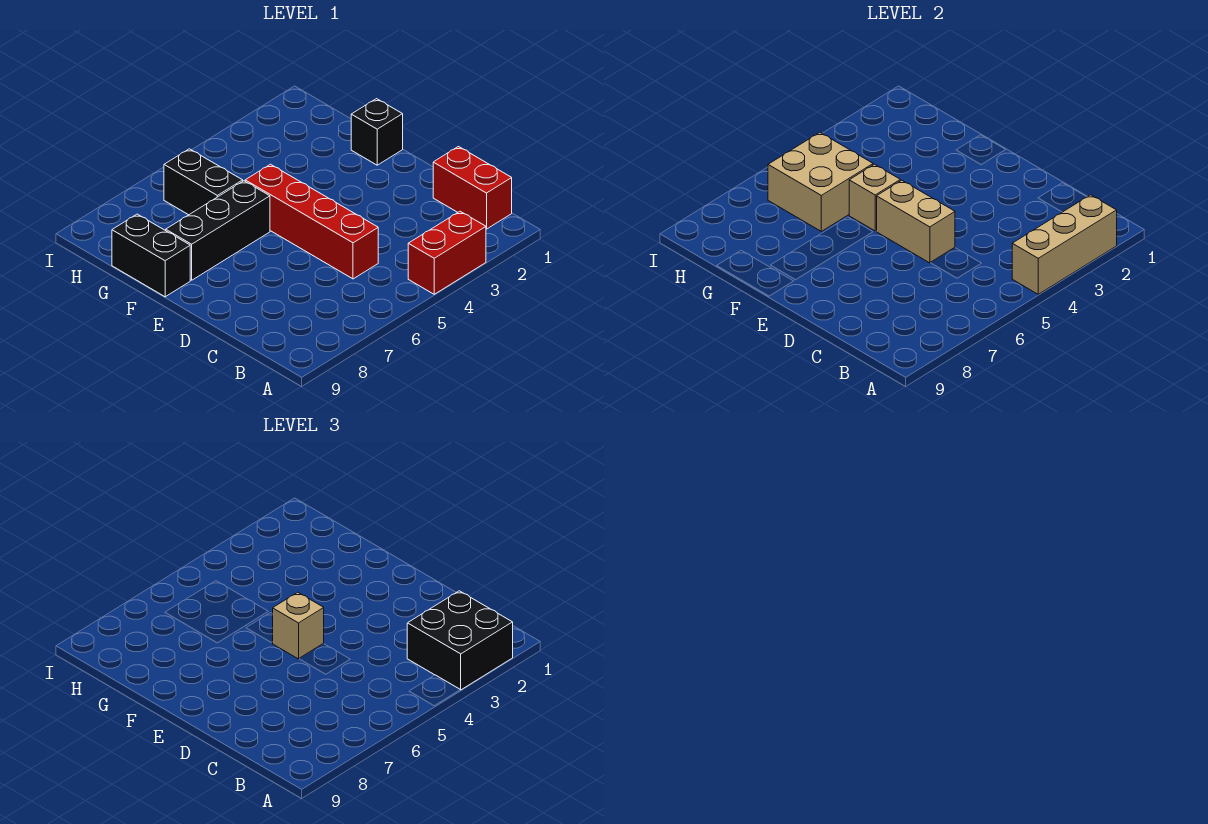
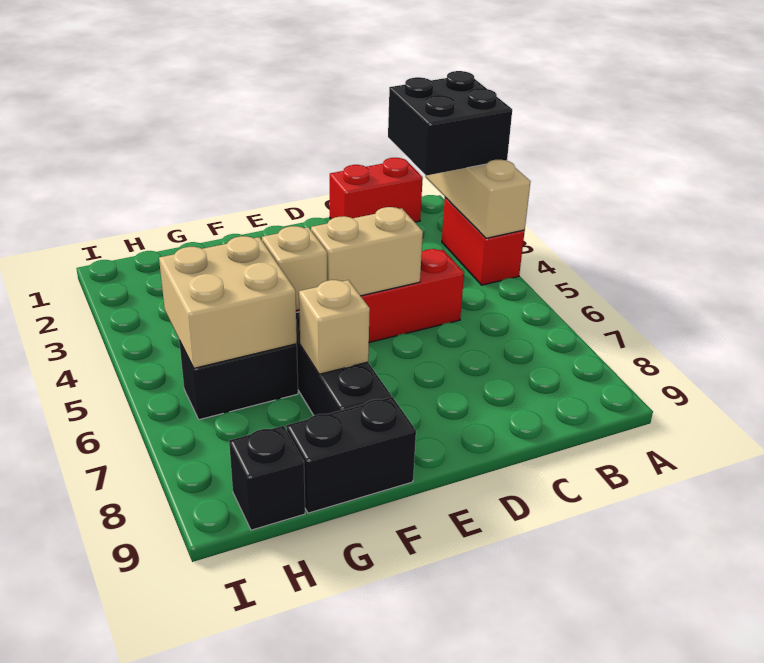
tan 1x1 brick [273,592,324,659] -> tan 1x1 brick moved to [299,280,370,374]
black 1x1 brick [351,99,403,165] -> black 1x1 brick moved to [229,426,305,530]

